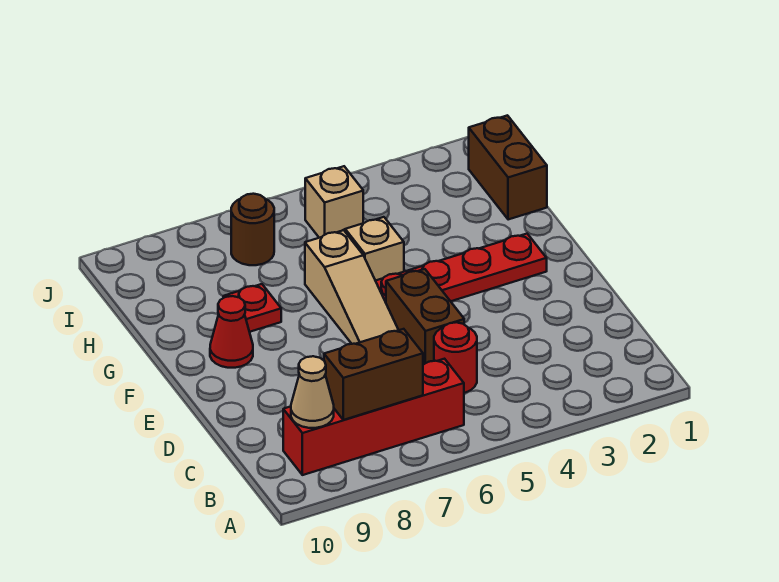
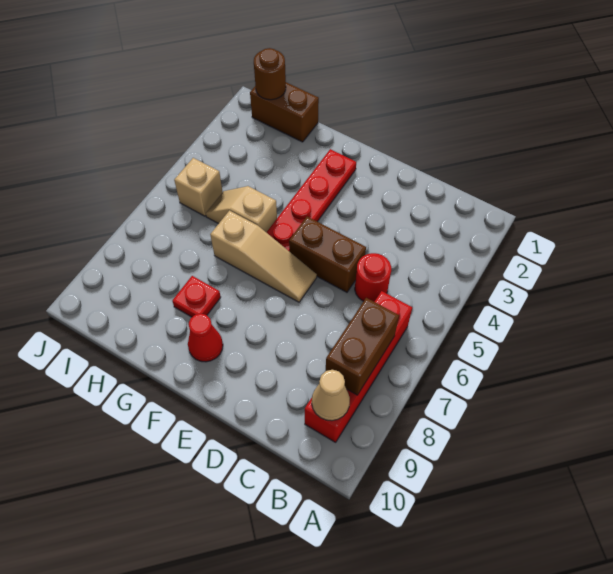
brown 1x1 round brick [231,194,274,265] -> brown 1x1 round brick moved to [254,48,286,100]

